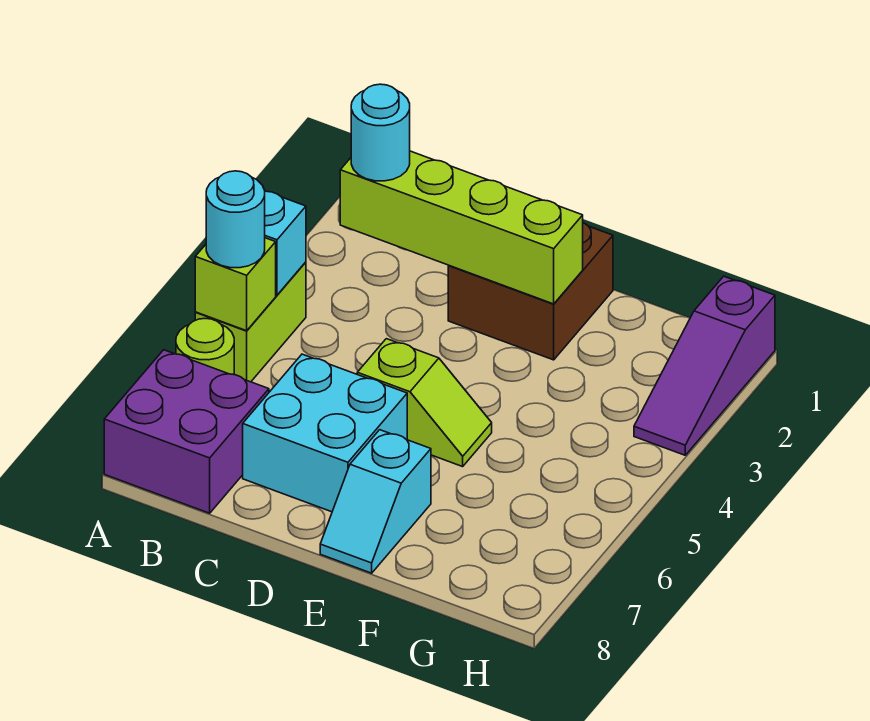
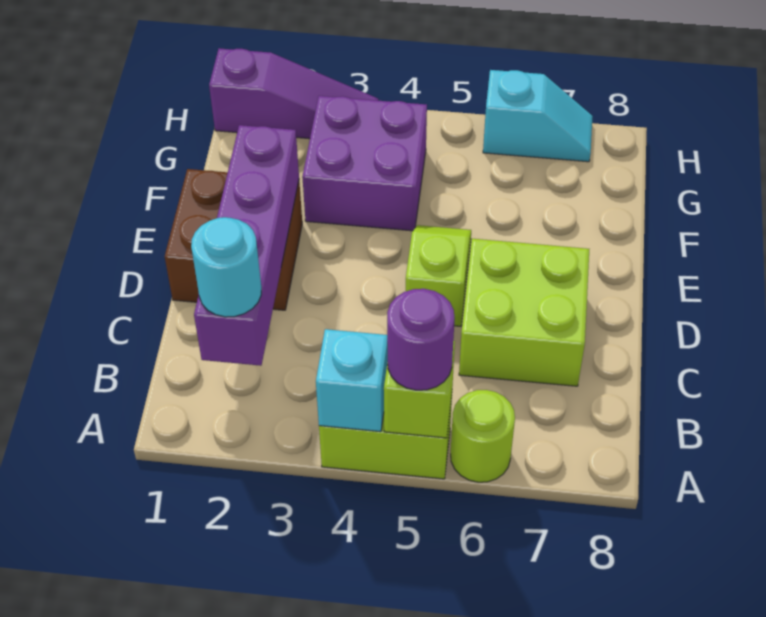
cyan 1x1 round brick [206,171,265,268] -> purple 1x1 round brick [387,289,455,390]
purple 2x2 brick [104,350,269,513] -> purple 2x2 brick moved to [302,96,427,231]
lime 1x4 brick [340,151,583,304] -> purple 1x4 brick [194,125,299,366]
cyan 2x2 brick [243,354,407,512] -> lime 2x2 brick [459,239,589,386]
cyan 1x2 slope [320,430,431,573] -> cyan 1x2 slope moved to [483,70,593,162]

